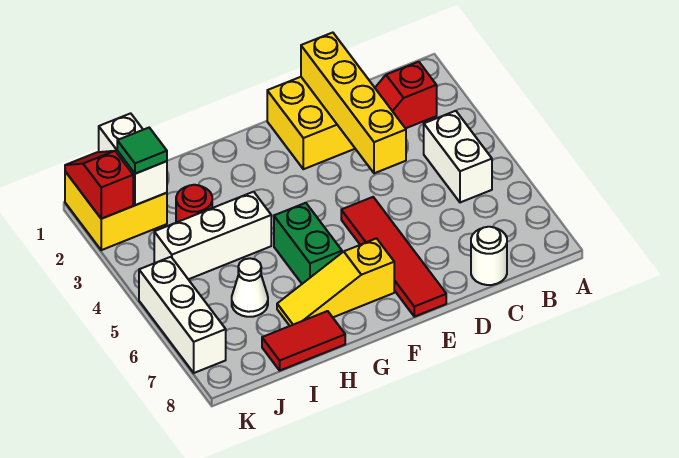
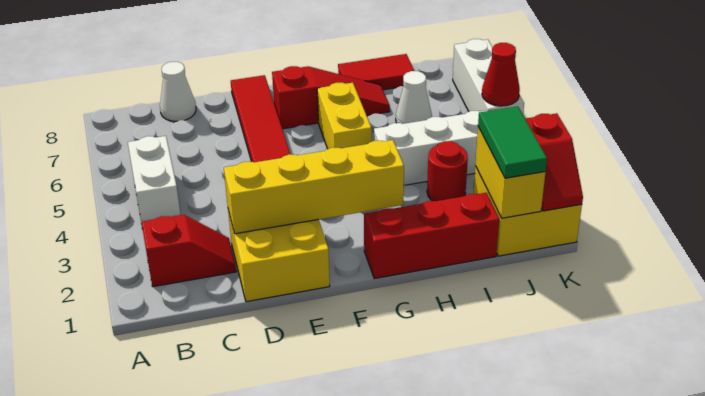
white 1x1 round brick [471,227,507,285] -> white 1x1 cone [160,62,196,121]
yellow 1x4 brick [301,33,406,173] -> yellow 1x4 brick turned to [224,140,404,234]
yellow 1x3 slope [277,238,394,326] -> red 1x3 slope [272,66,390,129]
none -> red 1x3 brick [364,193,499,279]
green 1x2 brick [274,203,342,284] -> yellow 1x2 brick [317,83,372,149]
white 1x2 brick [99,113,167,205] -> yellow 1x2 brick [475,127,546,218]
green 1x1 tile [117,128,167,174] -> green 1x2 tile [478,106,547,178]
none -> red 1x1 cone [482,43,520,106]

